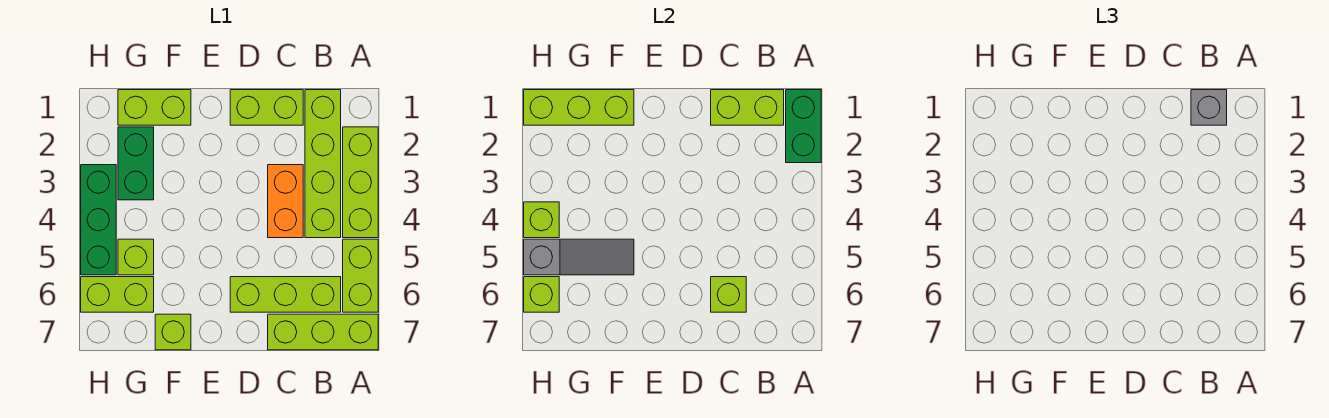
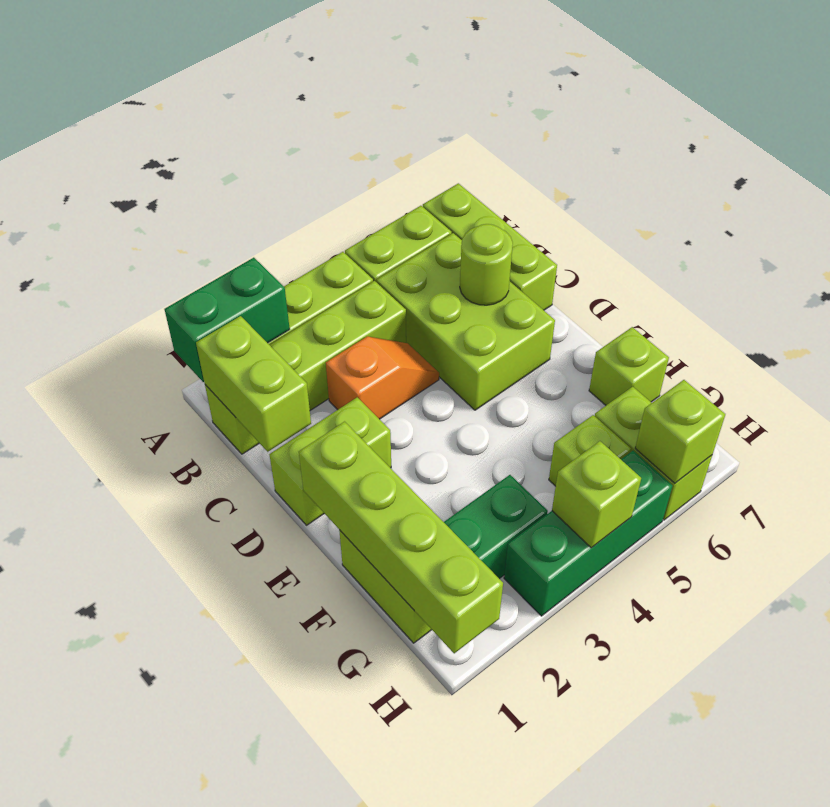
grey 1x1 brick [1191,90,1227,125] -> none
lime 1x3 brick [230,277,341,312] -> lime 2x3 brick [377,233,555,410]
lime 1x2 brick [230,90,303,125] -> lime 1x2 brick turned to [269,397,391,525]
orange 1x2 brick [268,165,303,238] -> orange 1x2 slope [326,336,439,419]
lime 1x1 brick [711,277,746,312] -> lime 1x1 round brick [460,224,513,305]
lime 1x3 brick [524,90,634,125] -> lime 1x4 brick [299,422,503,653]
grey 1x3 slope [524,239,634,275] -> none

